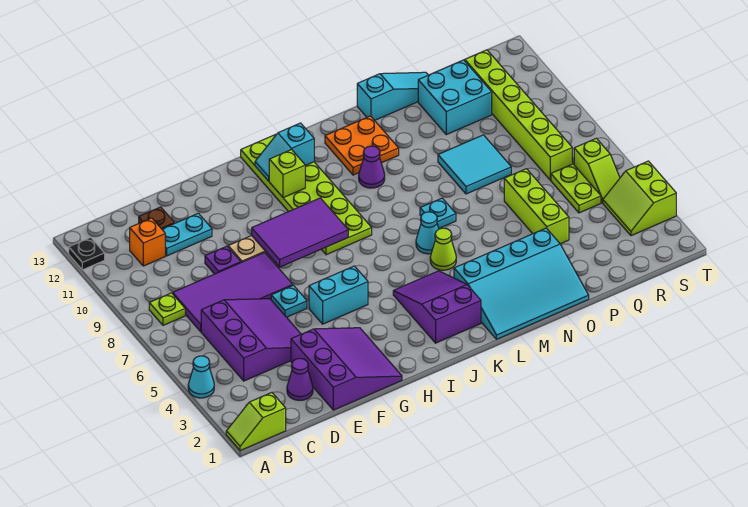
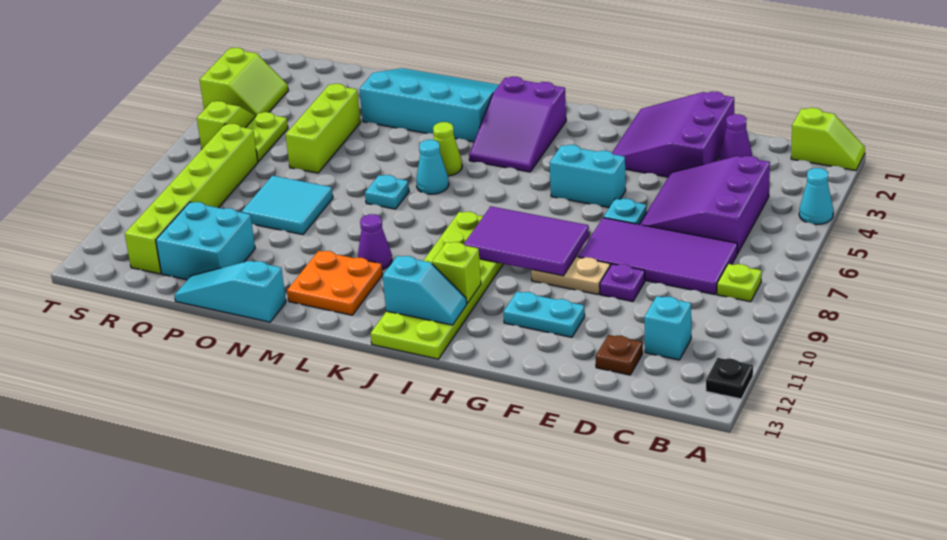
orange 1x1 brick [130,218,165,266] -> cyan 1x1 brick [644,296,691,360]
cyan 1x2 plate [162,213,212,256] -> cyan 1x2 plate moved to [503,292,585,337]

